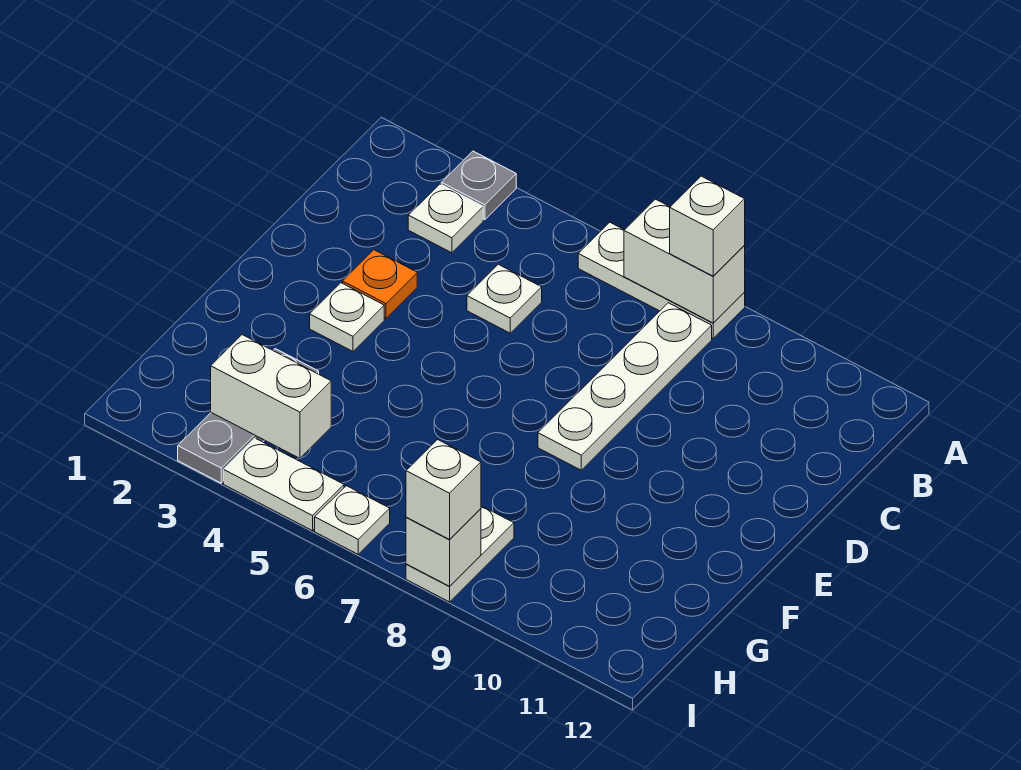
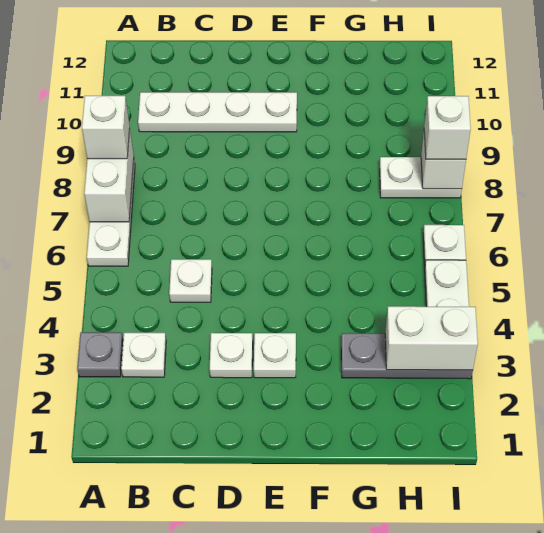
white 1x4 plate [538,303,712,470] -> white 1x4 plate moved to [138,92,297,132]
orange 1x1 plate [343,250,417,318] -> white 1x1 plate [210,333,253,378]
white 1x2 brick [211,335,331,459] -> white 1x2 brick turned to [385,306,478,370]

